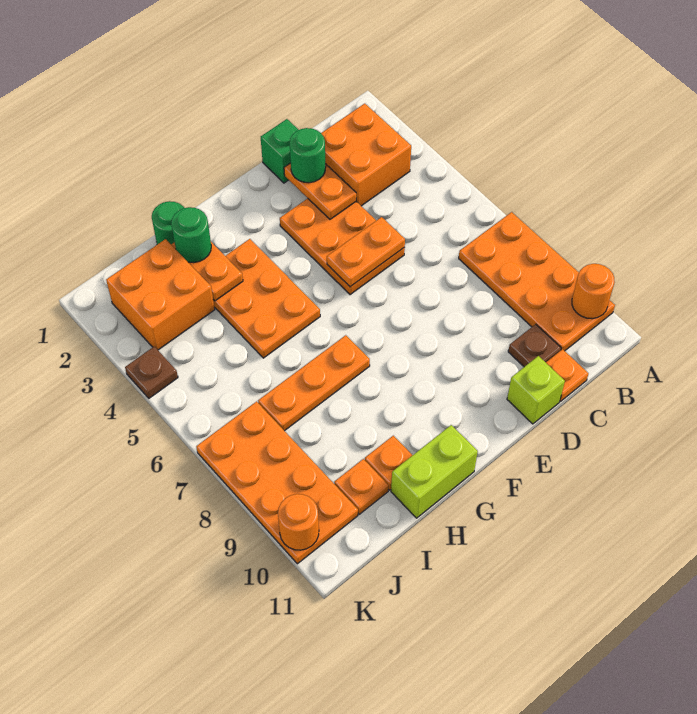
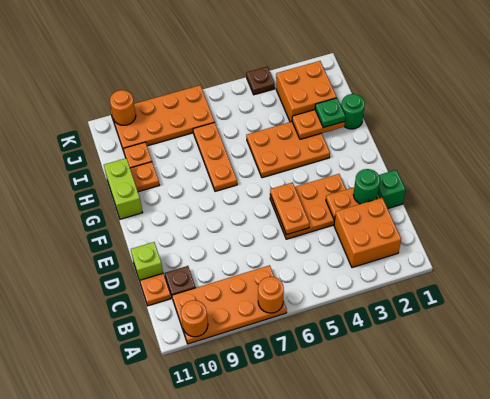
none -> orange 1x1 round brick [258,277,284,313]
green 1x1 round brick [171,207,211,263] -> green 1x1 plate [315,98,345,127]

